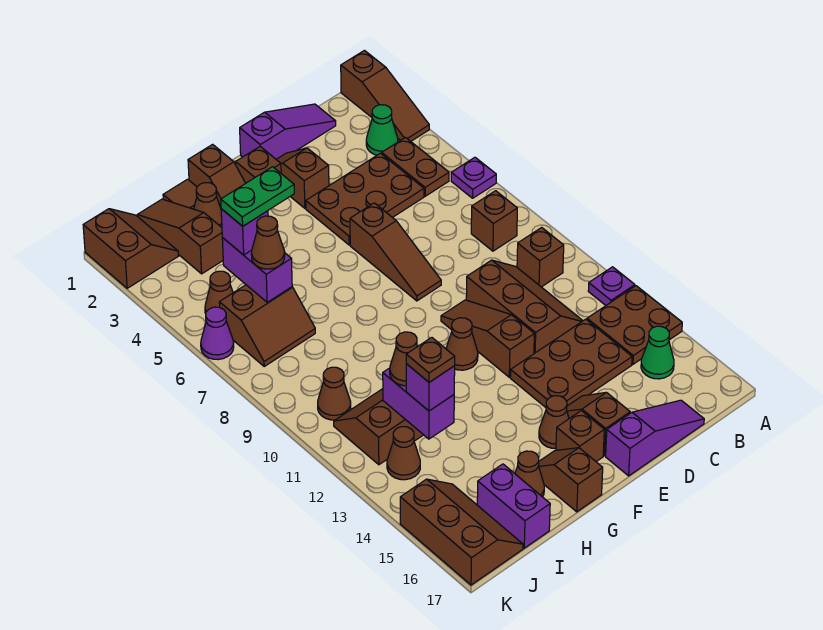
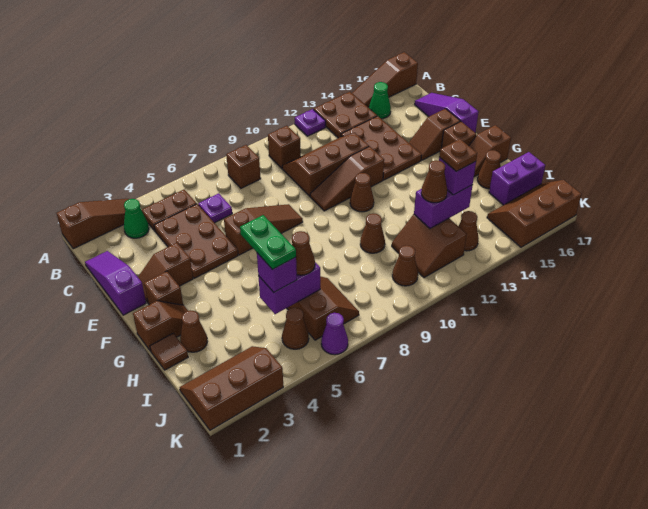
purple 1x1 plate [451,157,496,198] -> purple 1x1 plate moved to [198,193,232,223]
brown 1x1 cone [539,396,569,449] -> brown 1x1 cone moved to [360,214,385,253]
brown 1x3 slope [137,199,223,274] -> brown 1x3 slope moved to [352,52,418,107]
brown 2x2 slope [83,209,178,288] -> brown 2x3 slope [180,346,283,430]

